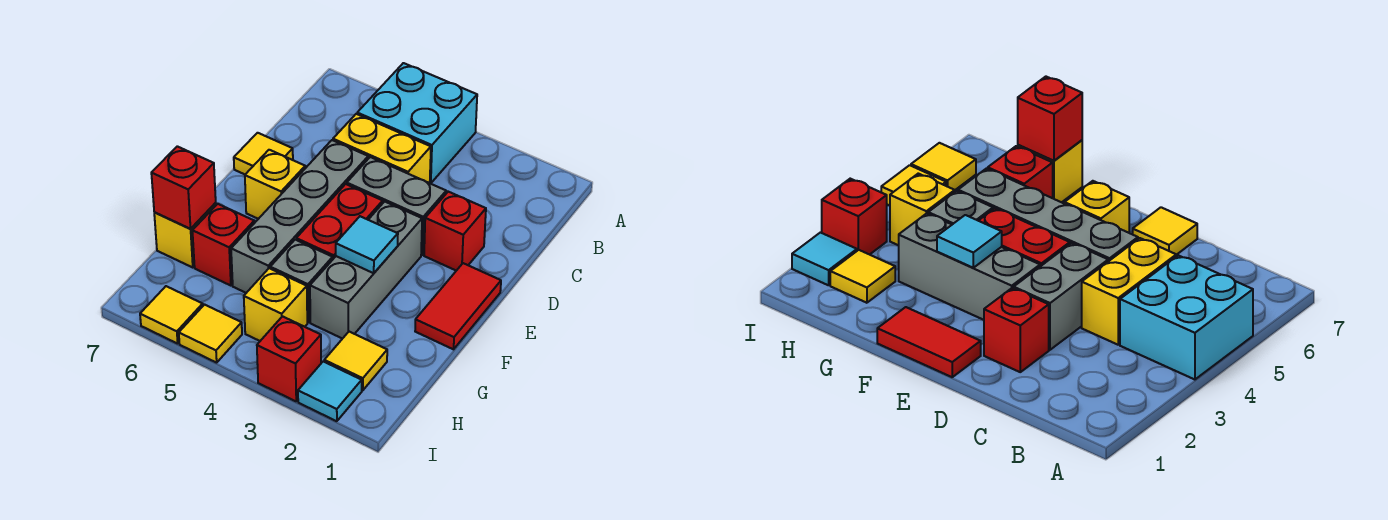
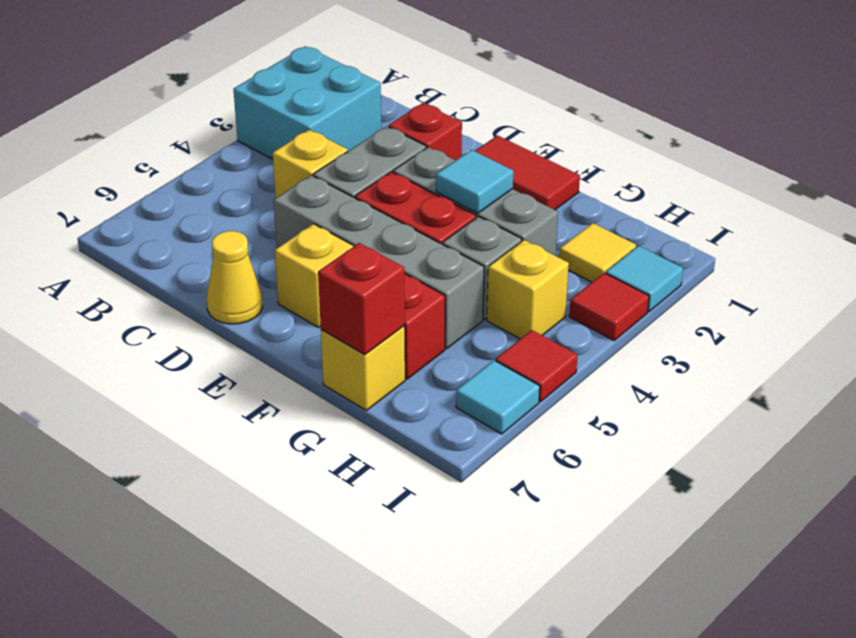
cyan 2x2 brick [357,63,477,184] -> cyan 2x2 brick moved to [234,46,381,159]
yellow 1x2 brick [333,114,431,183] -> yellow 1x1 brick [273,130,348,198]
yellow 1x1 tile [234,133,293,174] -> yellow 1x1 cone [207,231,262,324]
red 1x1 brick [257,316,321,401] -> red 1x1 tile [569,273,649,340]
yellow 1x1 tile [179,305,242,363] -> red 1x1 tile [496,330,578,402]
yellow 1x1 tile [140,286,203,344] -> cyan 1x1 tile [456,360,540,434]

